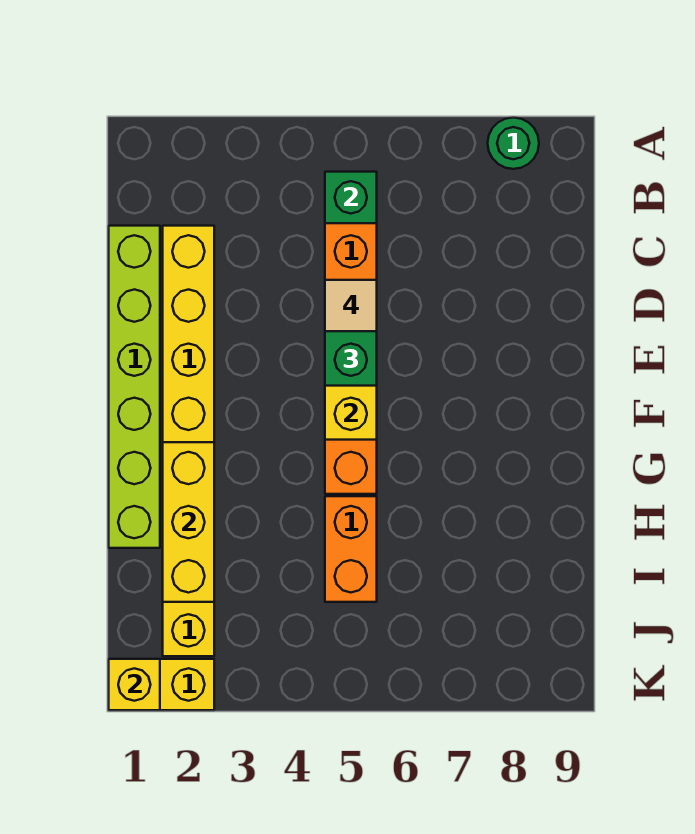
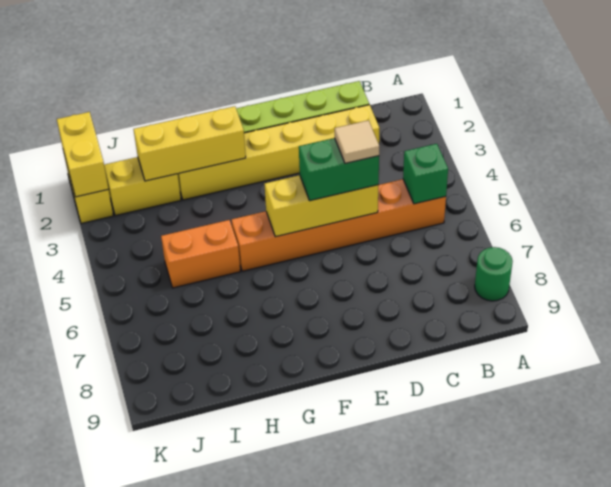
yellow 1x1 brick [109,659,160,710] -> yellow 1x2 brick [57,112,108,197]

